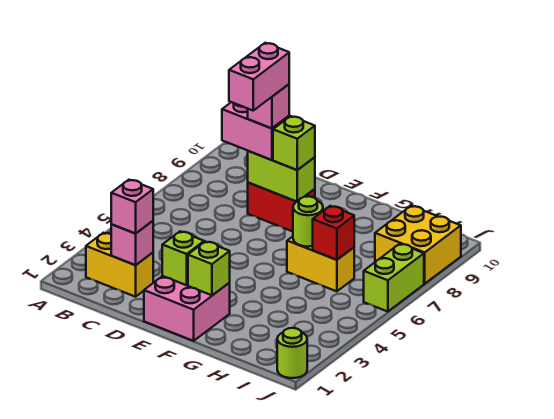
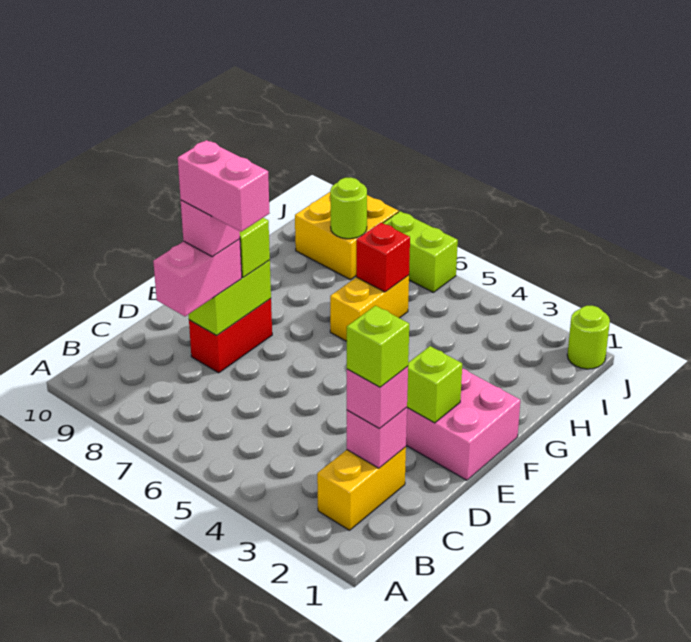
lime 1x1 brick [188,242,230,295] -> lime 1x1 brick moved to [347,306,409,387]
lime 1x1 round brick [293,196,323,247] -> lime 1x1 round brick moved to [330,178,367,239]

